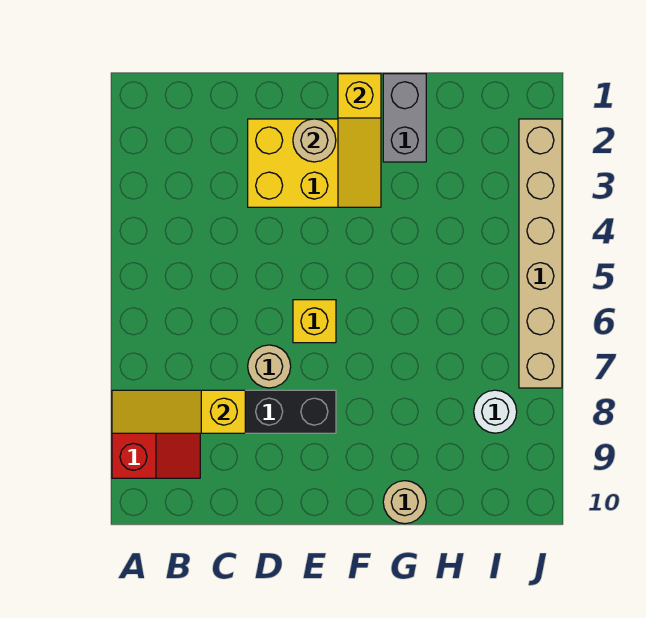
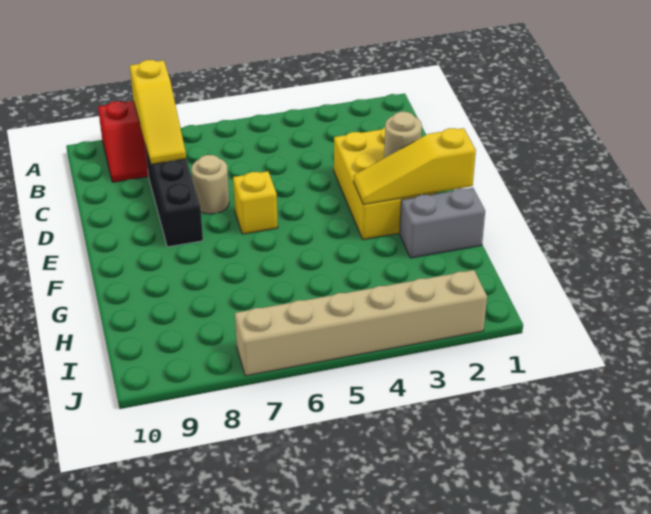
yellow 1x3 slope [112,390,245,433] -> yellow 1x3 slope turned to [130,60,186,164]
tan 1x1 round brick [383,481,426,524] -> none
white 1x1 round brick [474,390,517,433] -> none

